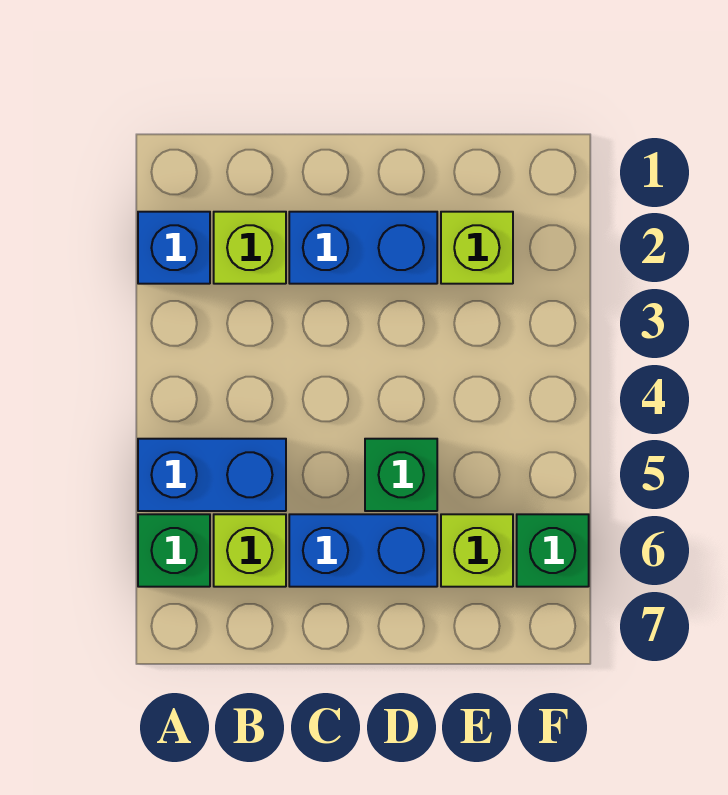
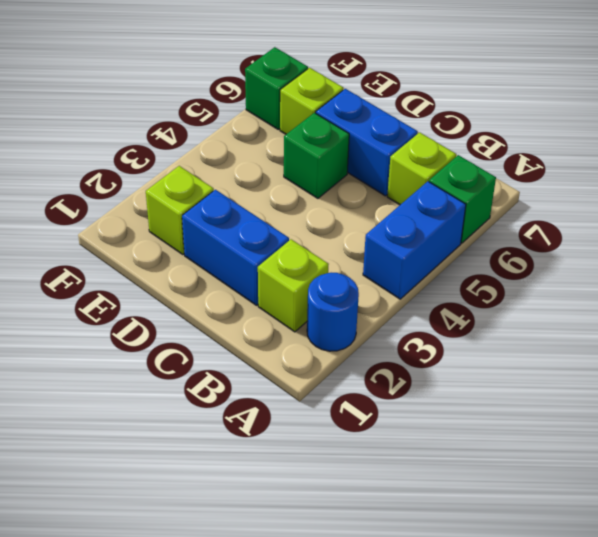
blue 1x1 brick [138,212,210,284] -> blue 1x1 round brick [307,273,359,351]
blue 1x2 brick [138,439,286,511] -> blue 1x2 brick turned to [363,181,466,299]

